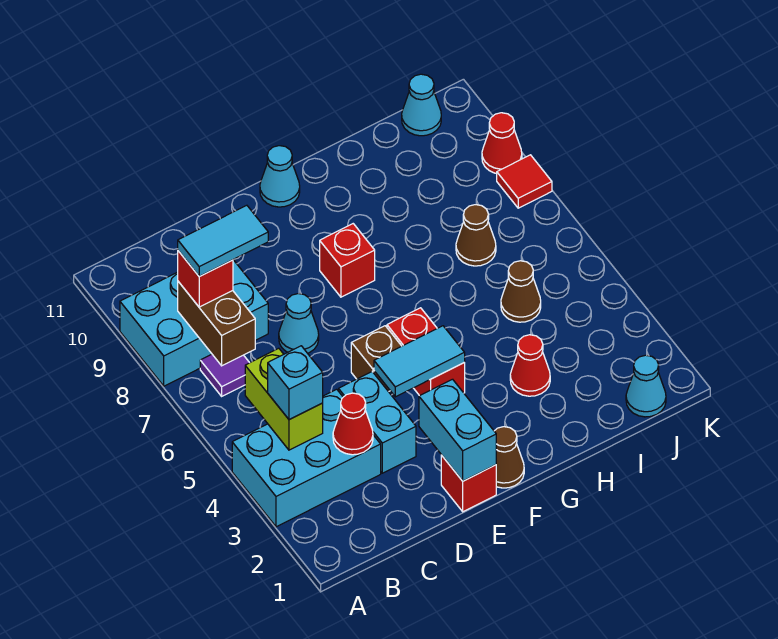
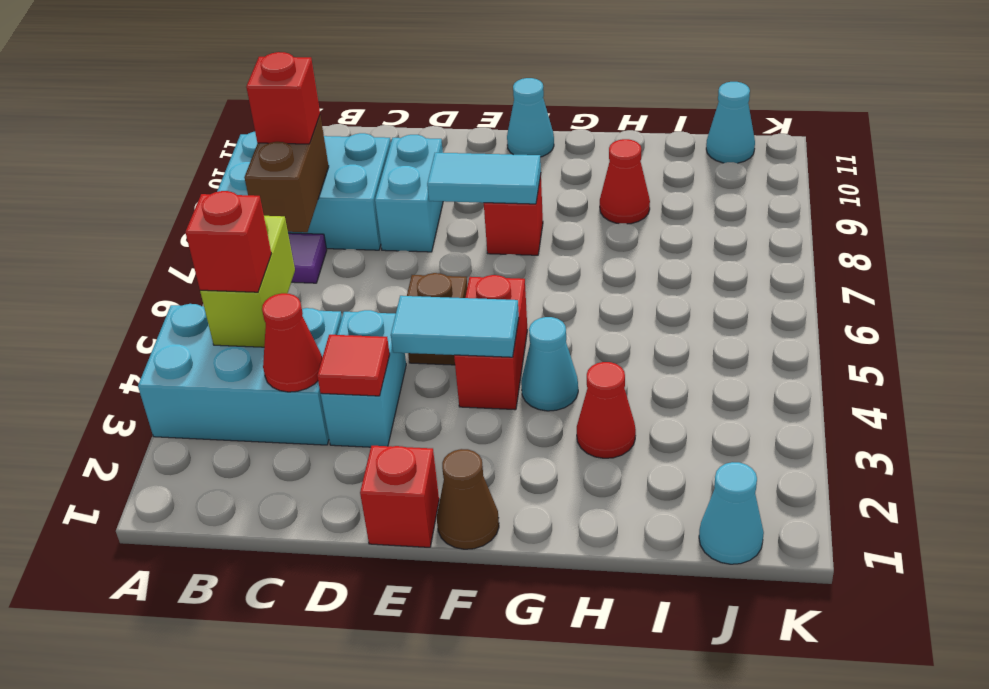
cyan 1x1 brick [268,346,323,420] -> red 1x1 brick [185,191,271,292]
cyan 1x2 tile [178,205,268,276] -> cyan 1x2 tile moved to [427,153,541,204]
cyan 1x1 cone [279,294,319,353] -> cyan 1x1 cone moved to [521,317,578,411]
cyan 1x2 brick [419,379,496,481] -> cyan 1x2 brick moved to [375,135,443,252]
brown 1x1 cone [501,261,541,322] -> none
brown 1x1 cone [456,205,496,266] -> none
red 1x1 tile [497,155,552,208] -> red 1x1 tile moved to [317,335,390,396]
red 1x1 cone [482,113,522,174] -> red 1x1 cone moved to [600,139,650,224]

